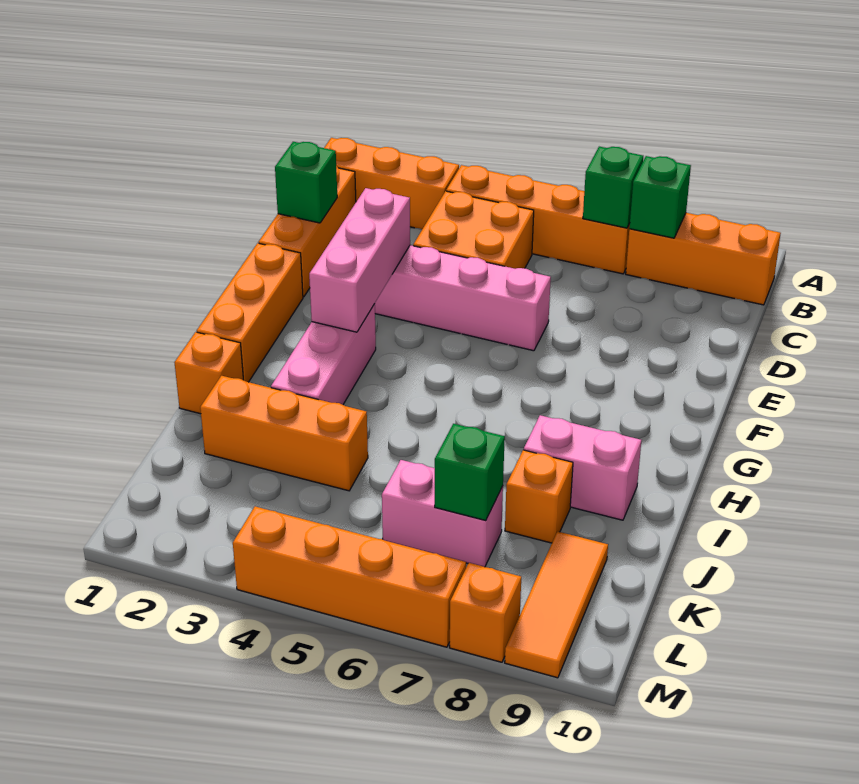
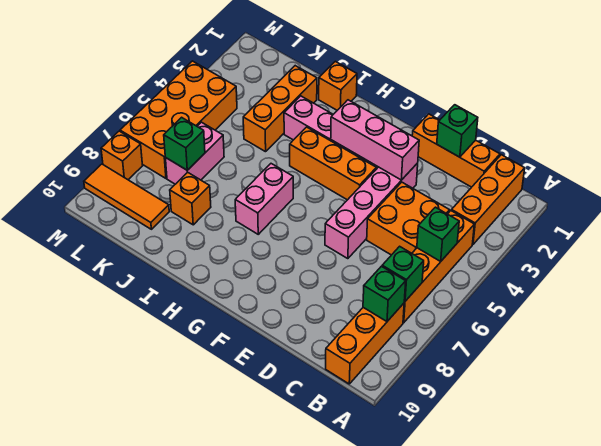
none -> green 1x1 brick [417,207,459,262]
orange 1x3 brick [197,243,303,382] -> orange 1x3 brick moved to [290,127,376,200]
pink 1x2 brick [524,415,641,520] -> pink 1x2 brick moved to [235,164,293,234]
orange 1x4 brick [233,506,466,647] -> orange 2x4 brick [120,61,237,178]

